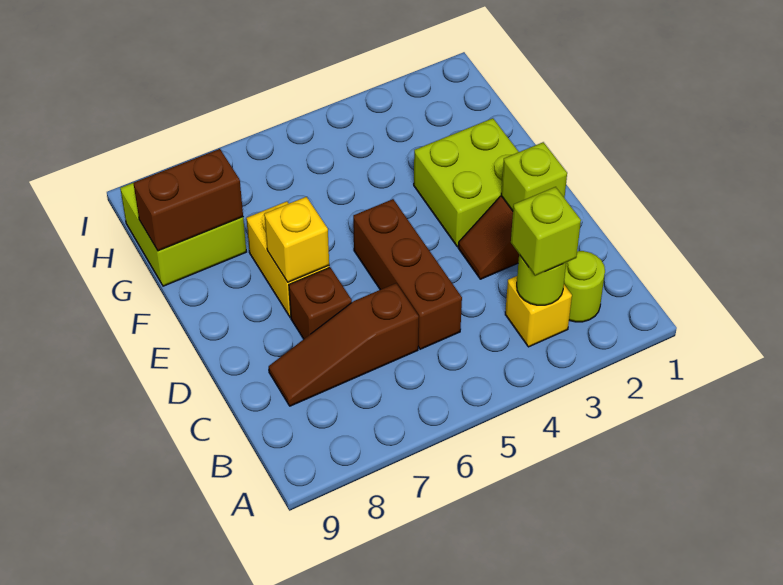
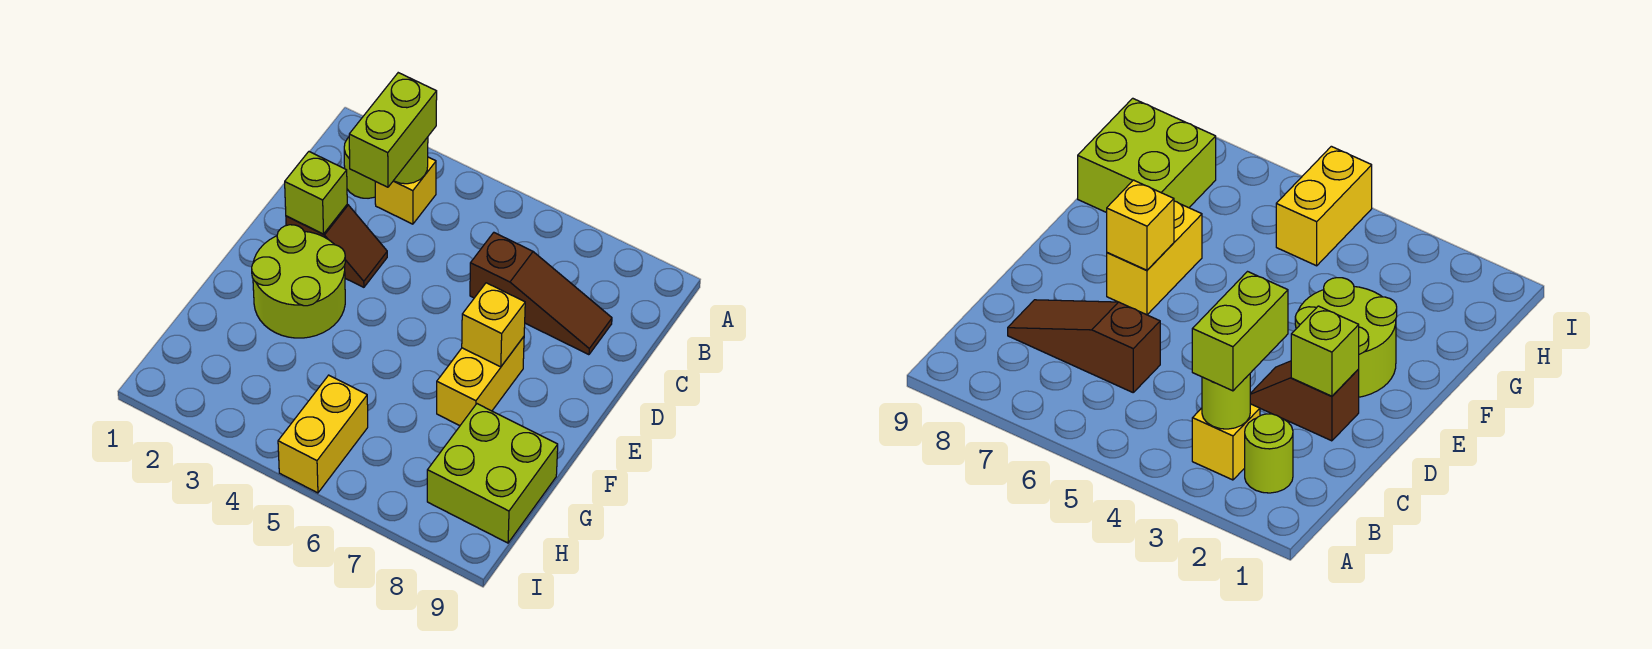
lime 1x1 brick [511,187,581,276] -> lime 1x2 brick [349,73,437,187]
brown 1x3 brick [353,199,462,349] -> none
brown 1x1 brick [289,267,352,339] -> none
lime 2x2 brick [414,118,519,247] -> lime 2x2 round brick [252,225,345,338]
brown 1x2 brick [133,149,243,251] -> none
none -> yellow 1x2 brick [278,375,368,493]

